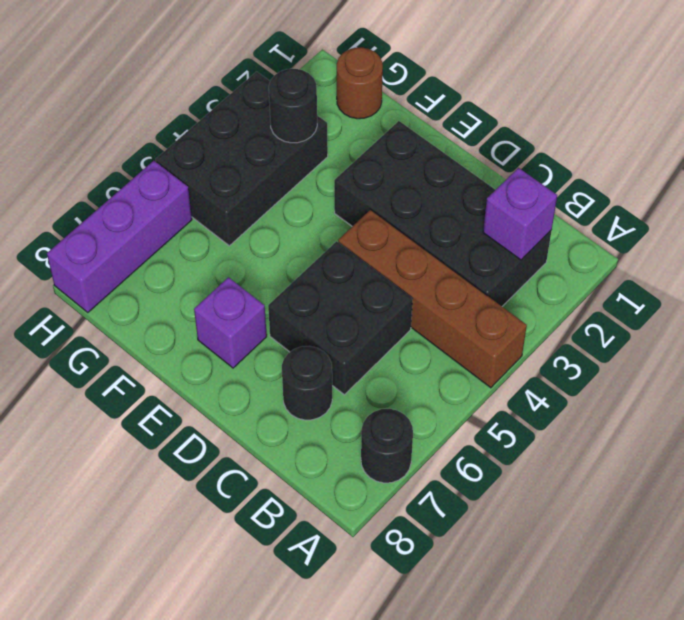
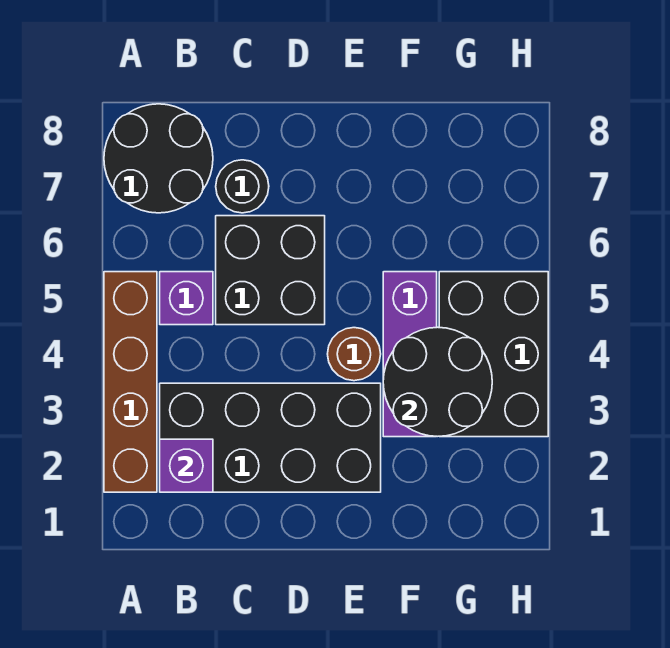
brown 1x4 brick [338,210,527,388] -> brown 1x4 brick turned to [104,272,157,492]
black 1x1 round brick [361,409,413,483] -> black 2x2 round brick [104,104,213,213]
purple 1x1 brick [194,277,267,368] -> purple 1x1 brick moved to [160,272,213,325]
brown 1x1 round brick [337,47,383,119] -> brown 1x1 round brick moved to [328,328,381,381]
black 1x1 round brick [269,69,317,143] -> black 2x2 round brick [383,327,492,436]
purple 1x3 brick [47,161,192,313] -> purple 1x3 brick moved to [383,272,437,437]

